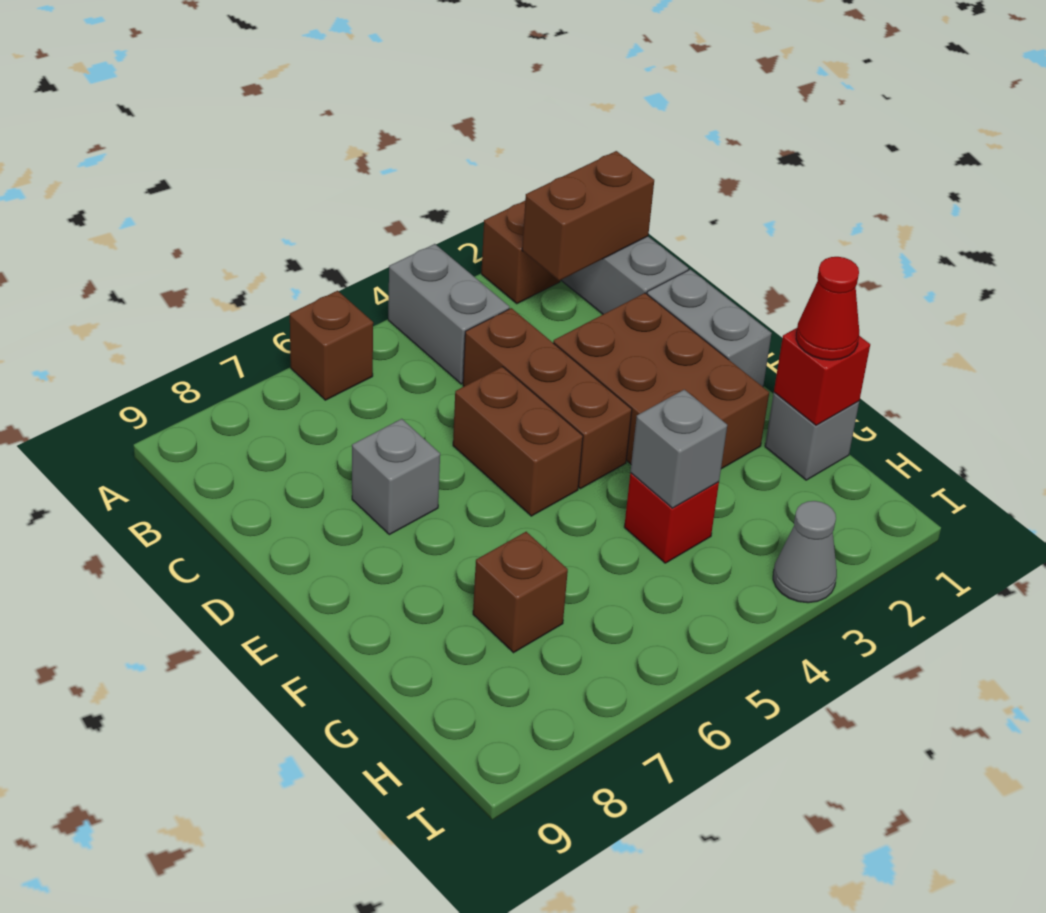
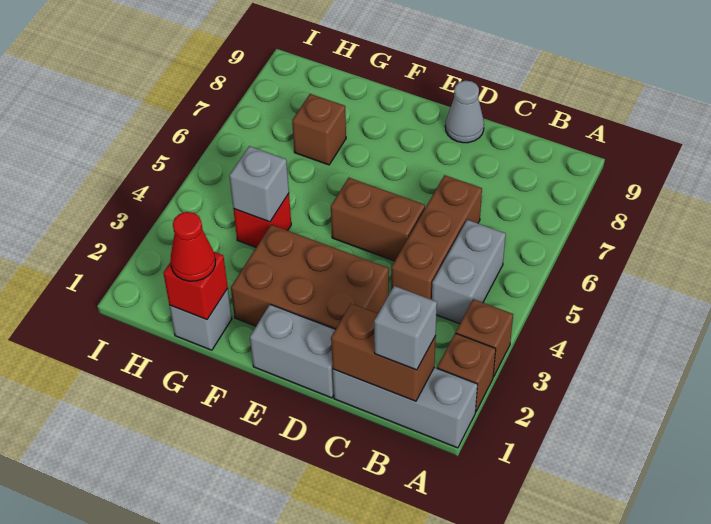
grey 1x2 brick [388,244,510,384] -> grey 1x2 brick turned to [432,220,506,324]
brown 1x1 brick [290,291,373,400] -> brown 1x1 brick moved to [456,299,513,377]
brown 1x2 brick [522,151,654,281] -> brown 1x2 brick turned to [331,304,436,401]
brown 1x3 brick [463,308,632,489] -> brown 1x3 brick turned to [391,175,482,300]
grey 1x1 brick [352,419,440,535] -> grey 1x1 brick moved to [374,286,437,370]
grey 1x1 cone [773,501,837,603] -> grey 1x1 cone moved to [445,81,484,143]

